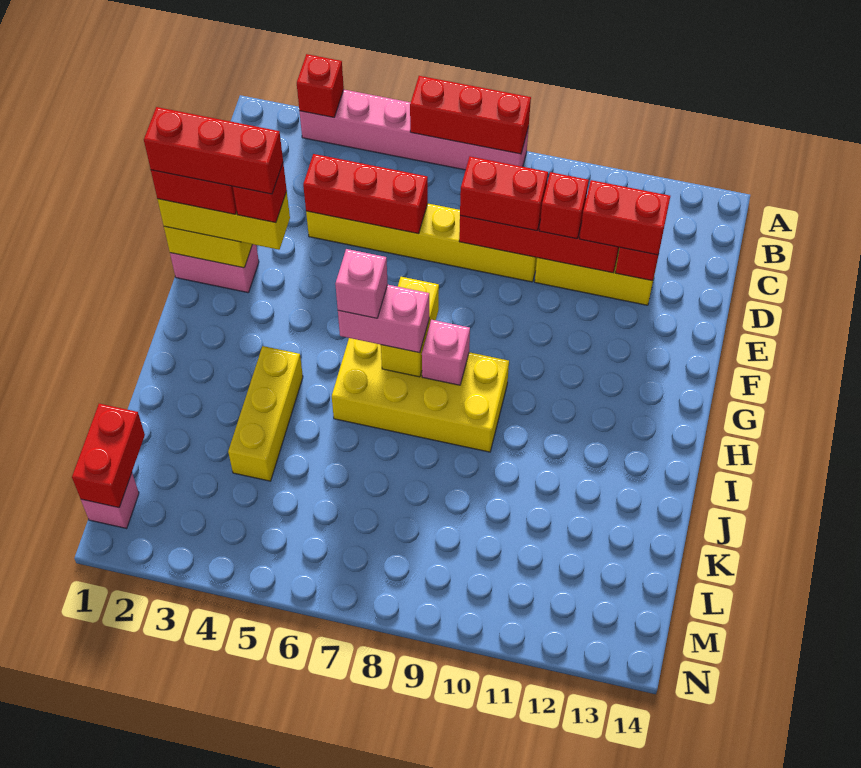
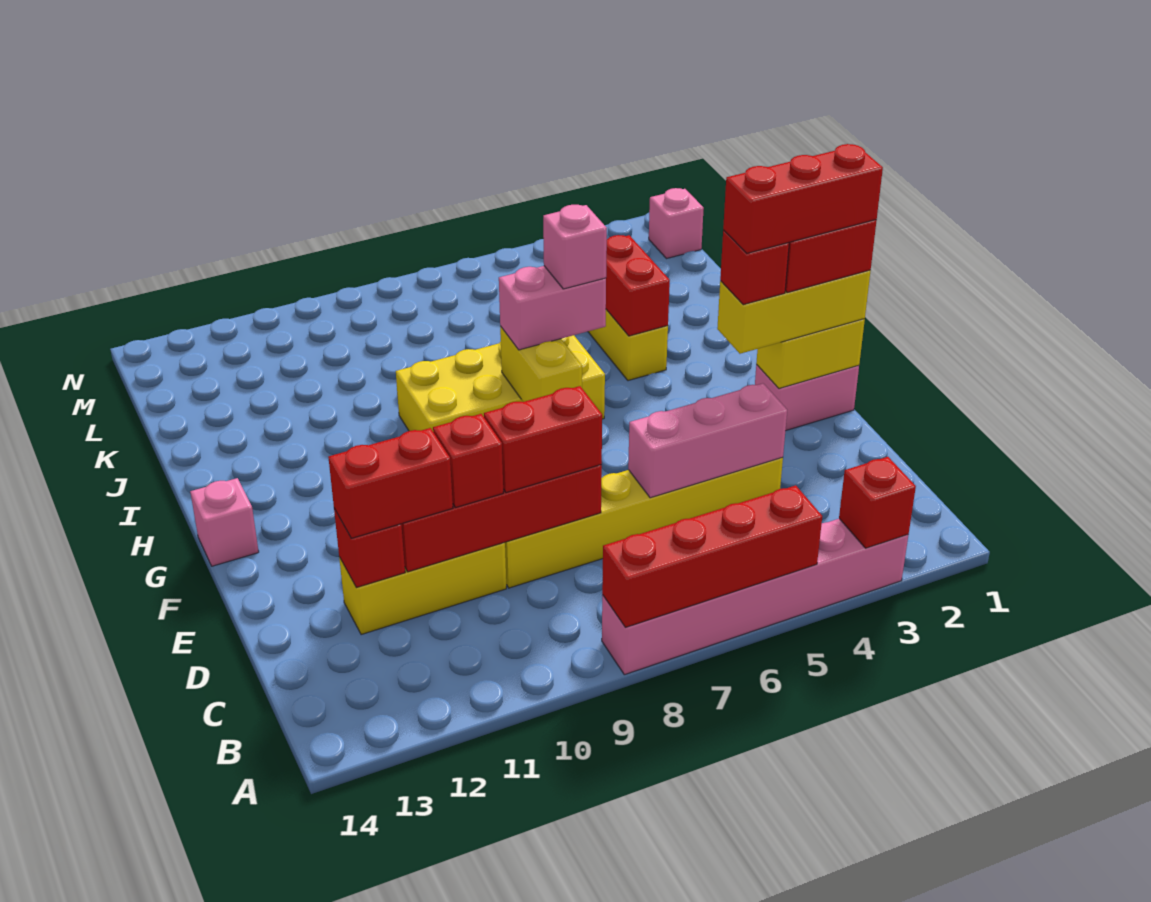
red 1x3 brick [410,76,531,154] -> red 1x4 brick [602,485,822,627]
red 1x3 brick [303,154,428,234] -> pink 1x3 brick [628,383,787,498]
pink 1x1 brick [422,320,470,385] -> pink 1x1 brick moved to [190,478,259,566]
red 1x2 brick [72,404,145,508] -> red 1x2 brick moved to [606,235,670,336]

